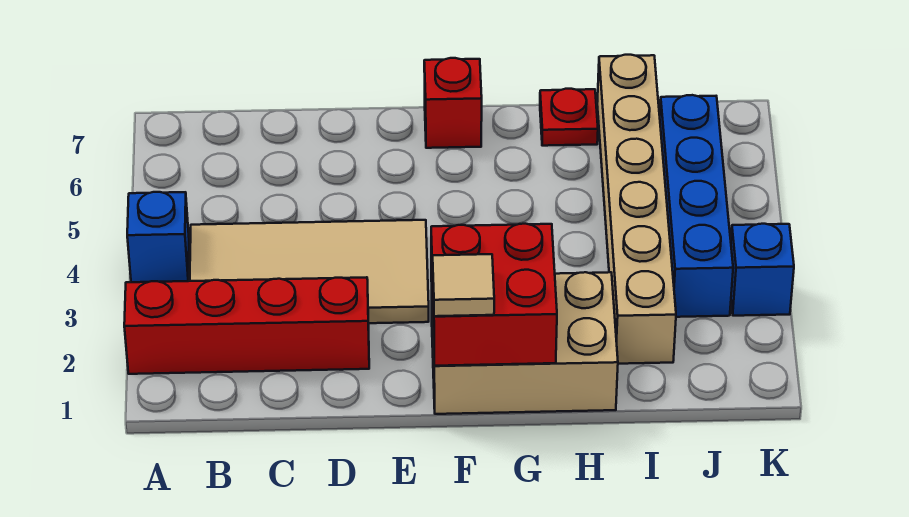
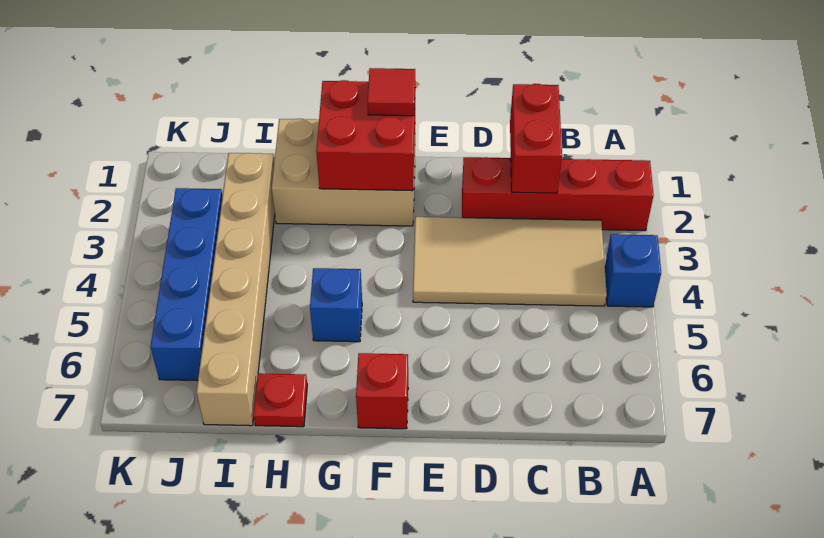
none -> red 1x2 brick [510,84,562,193]
tan 1x1 tile [433,254,494,316] -> red 1x1 tile [368,68,415,116]
blue 1x1 brick [731,224,794,316] -> blue 1x1 brick moved to [310,268,362,342]

